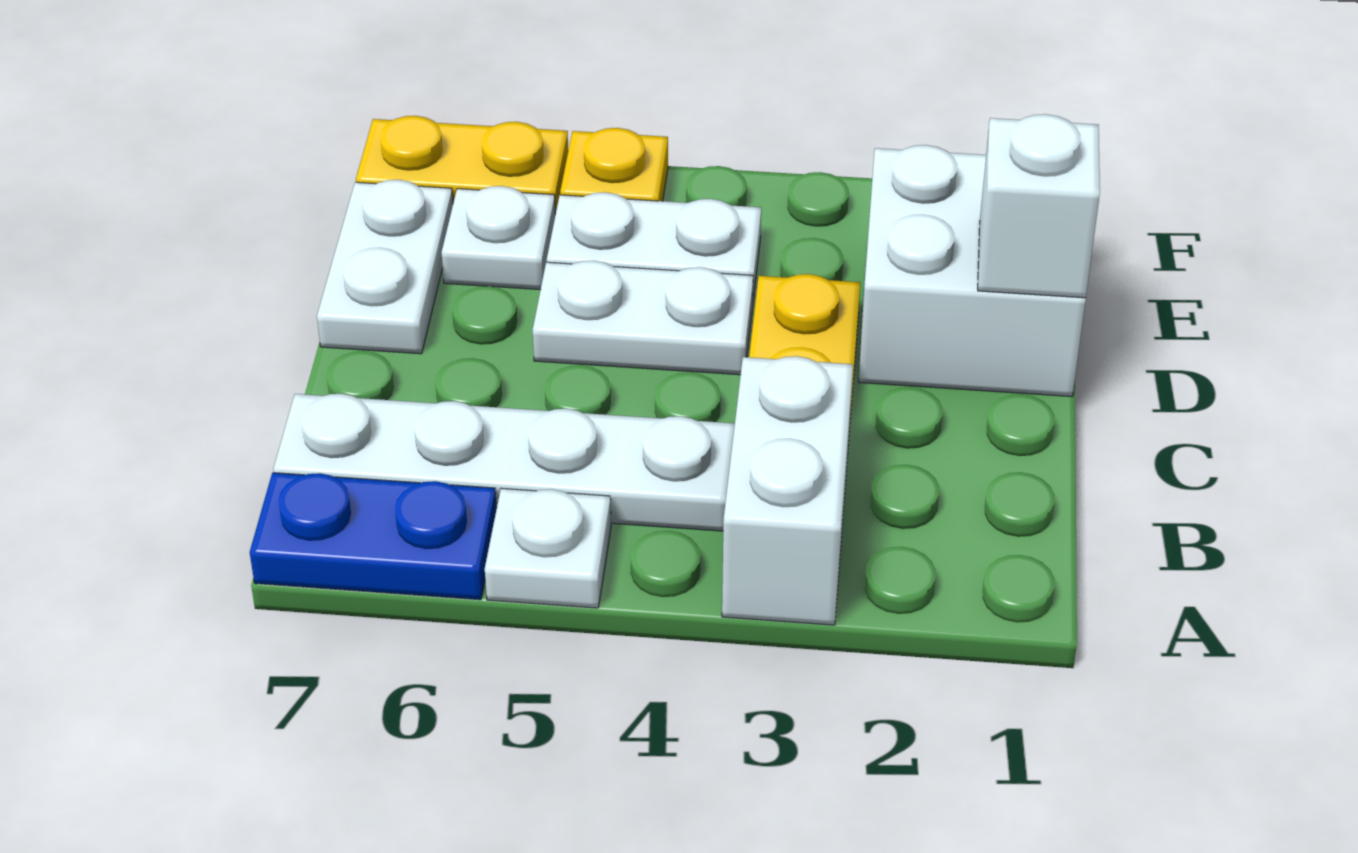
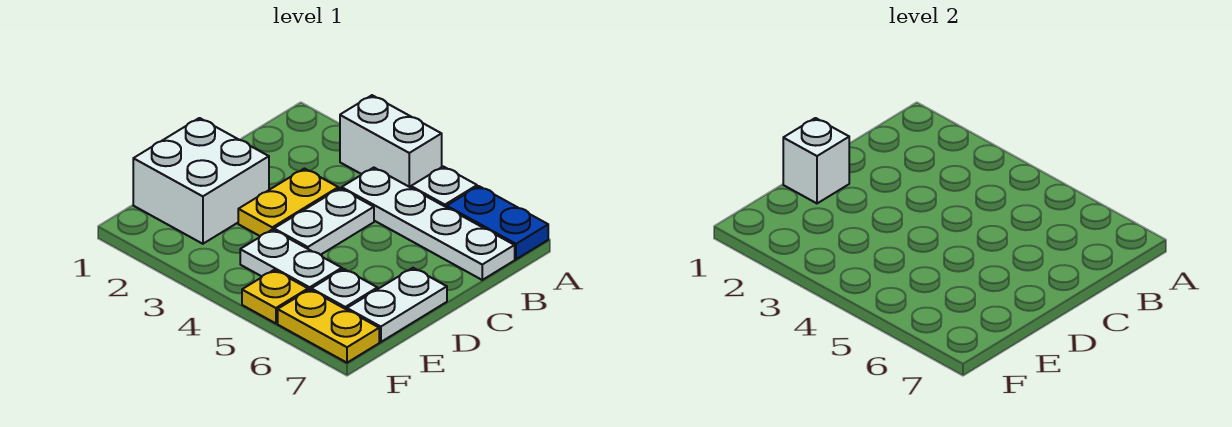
white 1x2 brick [722,356,853,625] -> white 1x2 brick turned to [340,95,442,188]
white 1x2 plate [533,260,753,375] -> white 1x2 plate turned to [274,188,374,255]

